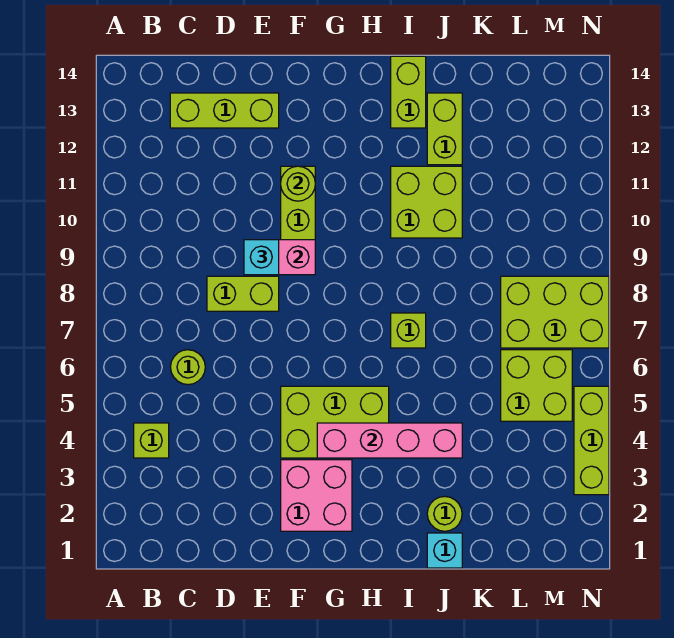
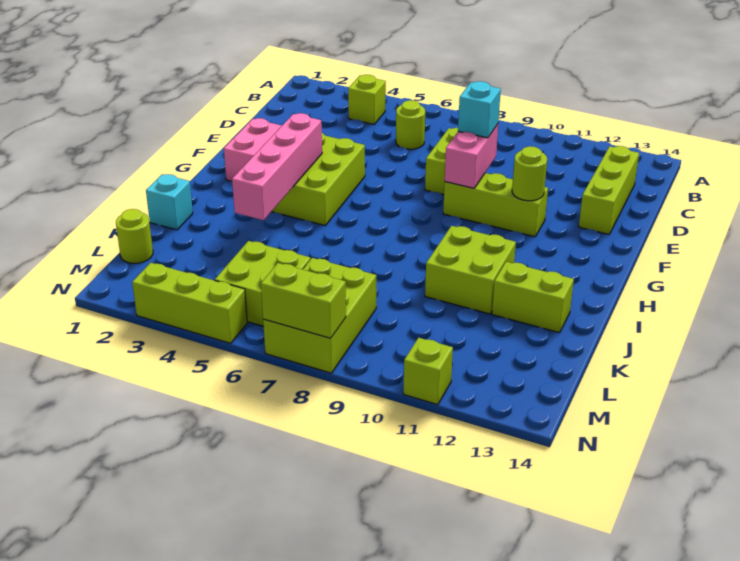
lime 1x1 brick [391,313,426,348] -> lime 1x1 brick moved to [403,338,453,405]
lime 1x2 brick [391,56,426,128] -> lime 1x2 brick moved to [261,263,346,338]
lime 1x1 round brick [427,496,462,531] -> lime 1x1 round brick moved to [116,209,153,263]

